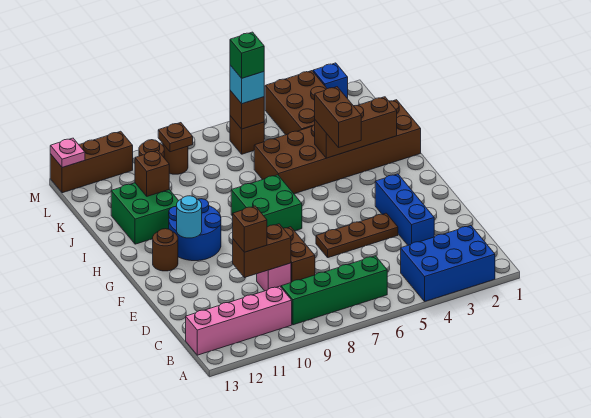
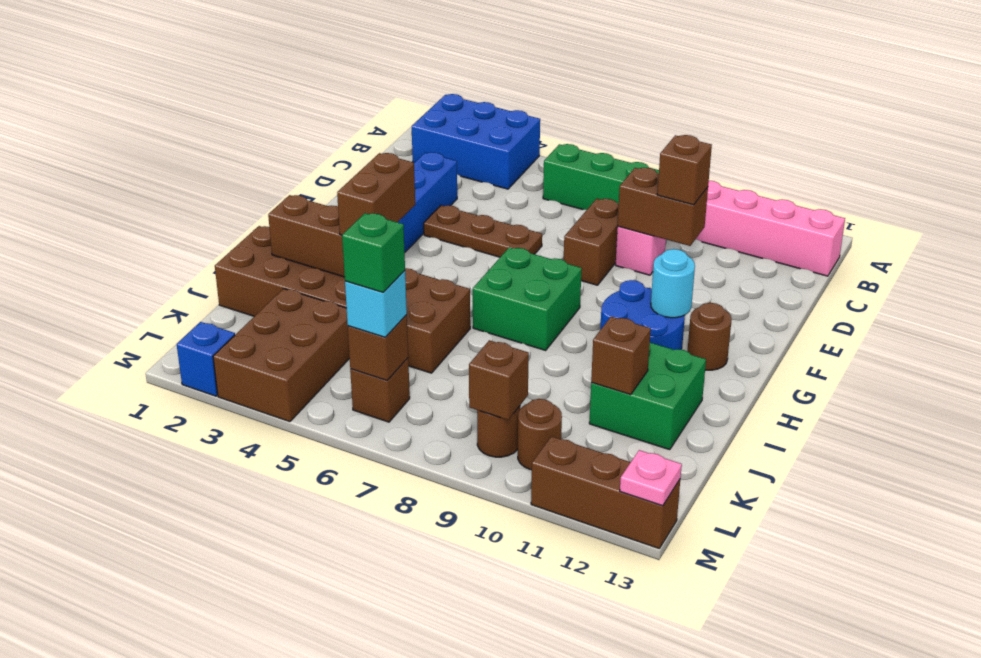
brown 1x1 plate [158,123,193,152] -> brown 1x1 brick [469,340,529,420]

